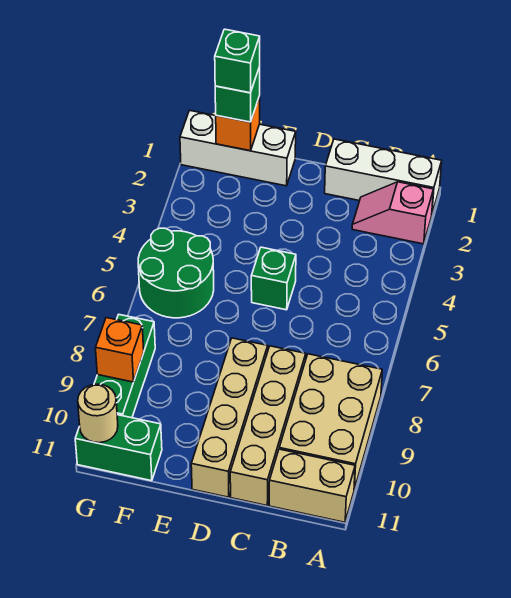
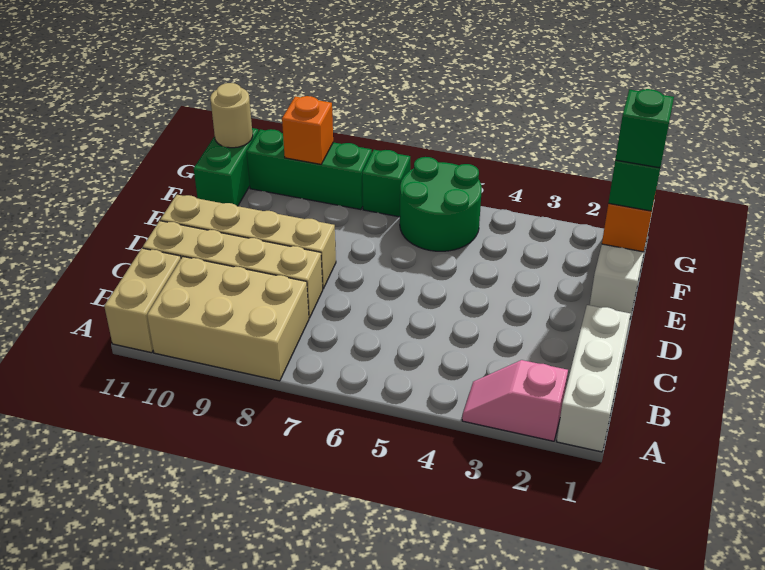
pink 1x2 slope [352,182,434,244] -> pink 1x2 slope turned to [462,360,568,441]
green 1x1 brick [251,247,296,310] -> green 1x1 brick moved to [362,150,410,217]

